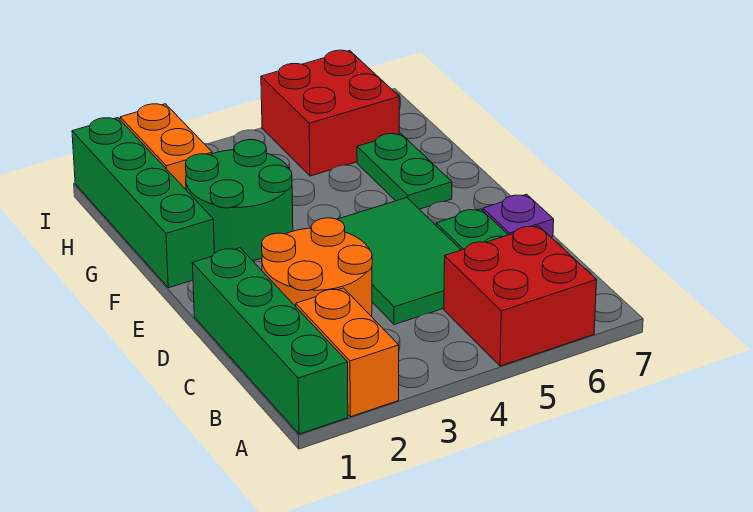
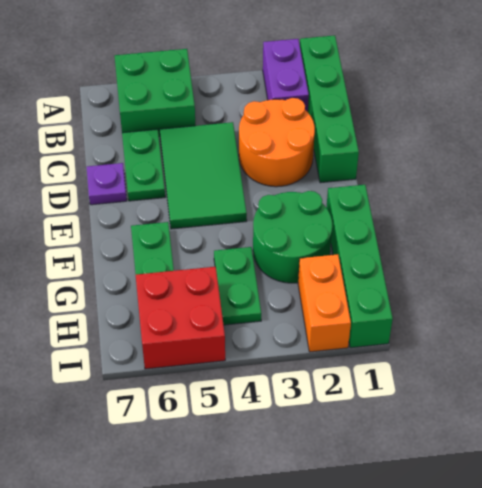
orange 1x2 brick [296,288,399,417] -> purple 1x2 brick [263,39,309,112]
red 2x2 brick [444,226,597,366] -> green 2x2 brick [115,49,196,137]
none -> green 1x2 plate [214,247,261,325]

